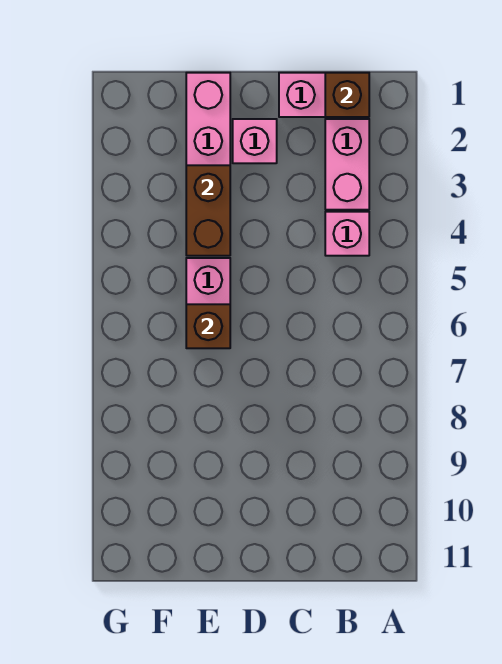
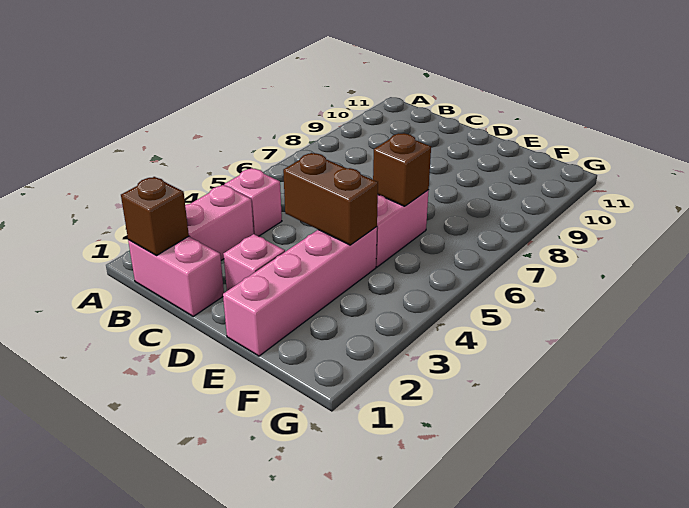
brown 1x2 brick [186,165,230,256] -> brown 1x2 brick turned to [283,153,378,245]

